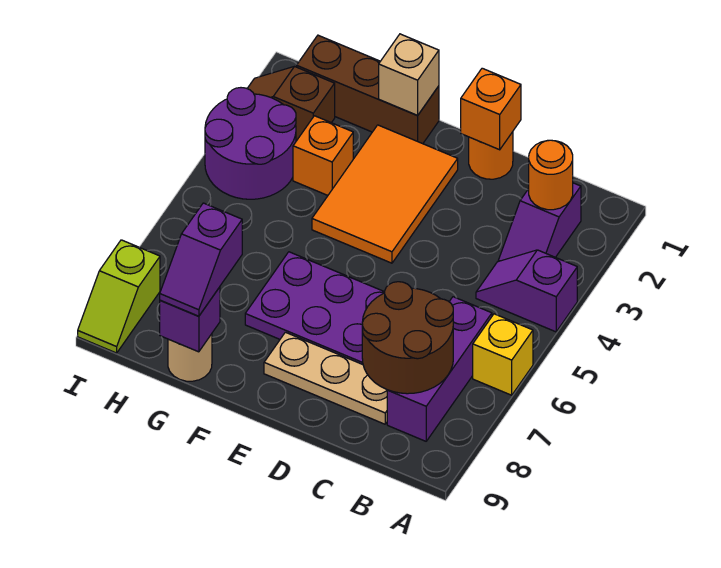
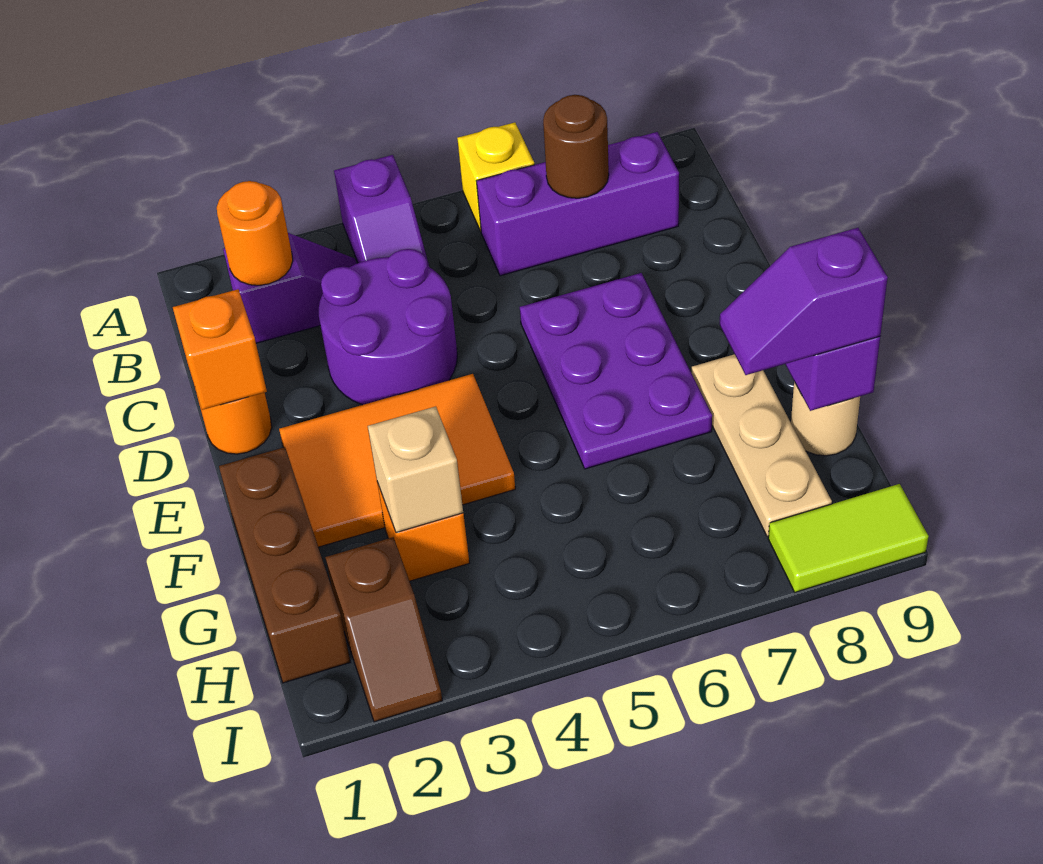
brown 2x2 round brick [362,282,453,394] -> brown 1x1 round brick [543,95,609,198]
tan 1x3 plate [264,332,387,424] -> tan 1x3 plate moved to [692,354,832,536]
tan 1x1 brick [379,34,439,115] -> tan 1x1 brick moved to [368,407,463,533]
purple 1x2 slope [160,203,242,316] -> purple 1x2 slope turned to [720,228,888,375]
purple 2x2 round brick [205,88,296,199] -> purple 2x2 round brick moved to [319,249,457,405]
lime 1x2 slope [78,240,160,353] -> lime 1x2 tile [768,484,929,592]

